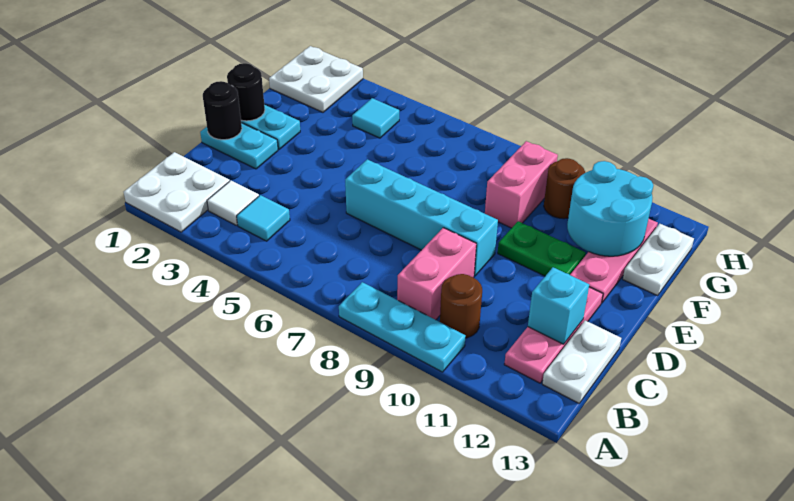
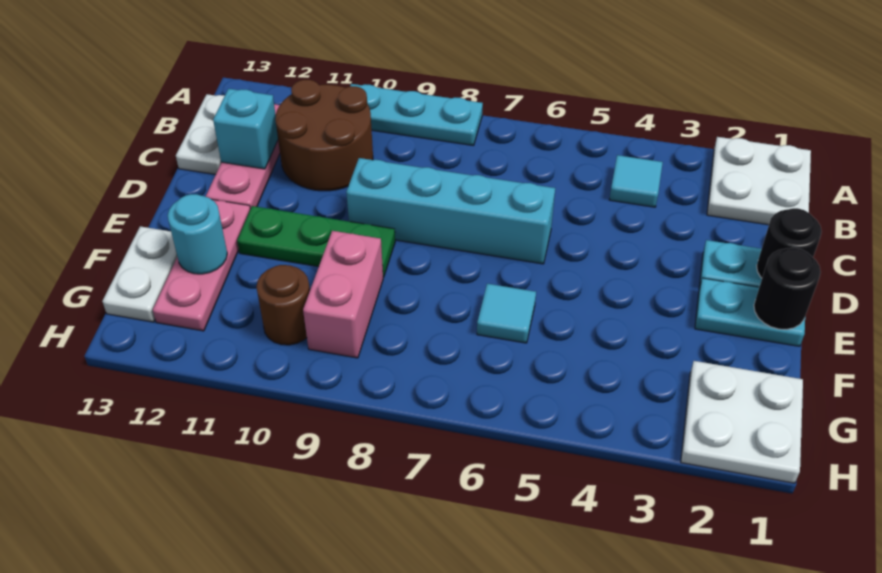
white 1x1 tile [207,181,259,225] -> none
pink 1x2 brick [397,228,476,320] -> none
brown 1x1 round brick [440,274,482,338] -> brown 2x2 round brick [275,80,373,191]
green 1x2 plate [498,221,586,276] -> green 1x3 plate [237,206,395,277]
cyan 2x2 round brick [567,161,653,256] -> cyan 1x1 round brick [168,194,227,274]
cyan 1x1 tile [352,98,399,138] -> cyan 1x1 tile moved to [477,284,536,343]

